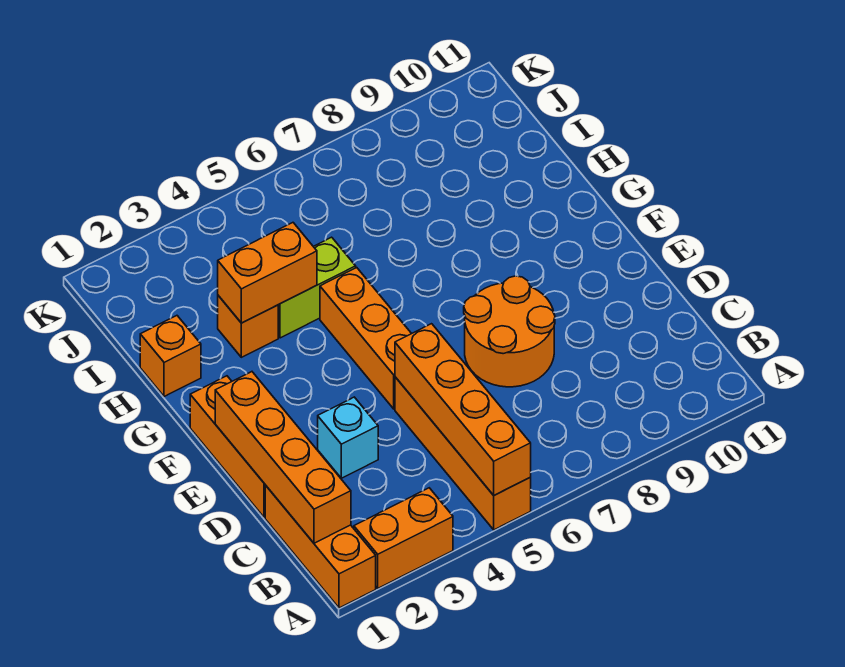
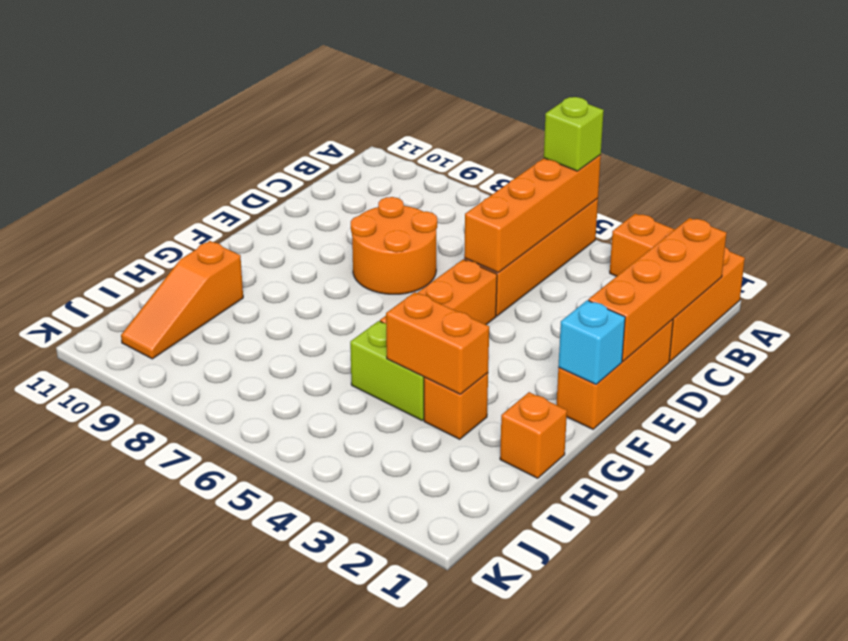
none -> lime 1x1 brick [544,97,604,171]
cyan 1x1 brick [318,397,378,478] -> cyan 1x1 brick moved to [558,300,625,384]
none -> orange 1x3 slope [121,241,243,359]

